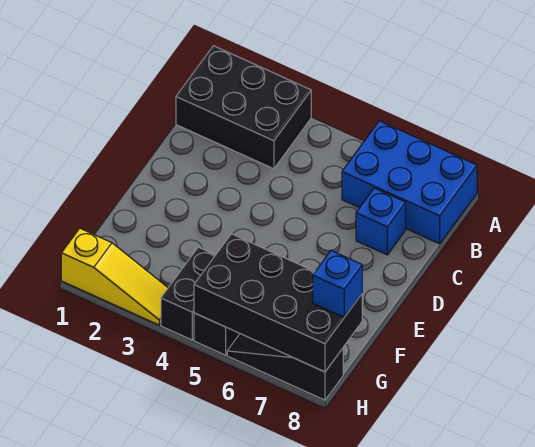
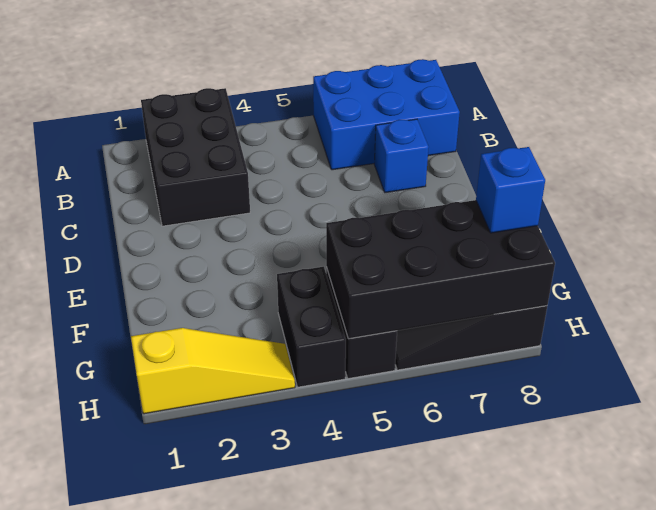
black 2x3 brick [176,46,311,169] -> black 2x3 brick turned to [141,88,250,226]

